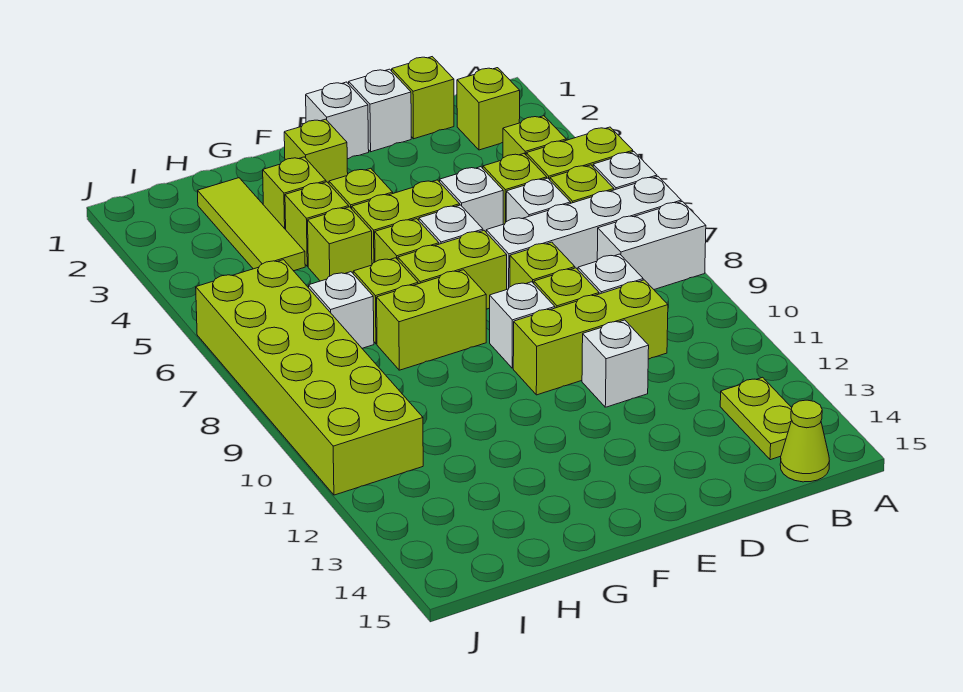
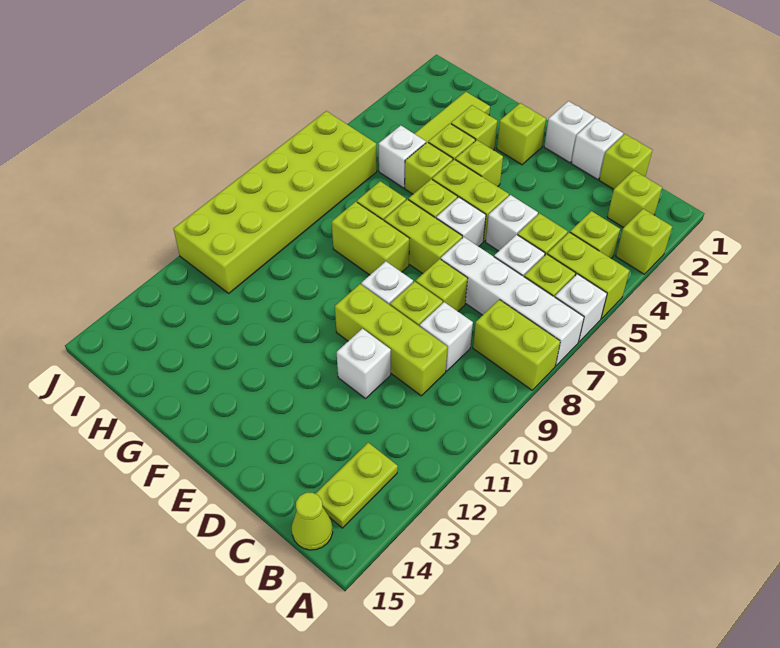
none -> lime 1x1 brick [616,209,672,274]
white 1x2 brick [597,201,706,289] -> lime 1x2 brick [473,300,560,390]
white 1x1 brick [309,272,374,348] -> white 1x1 brick moved to [379,126,426,188]

